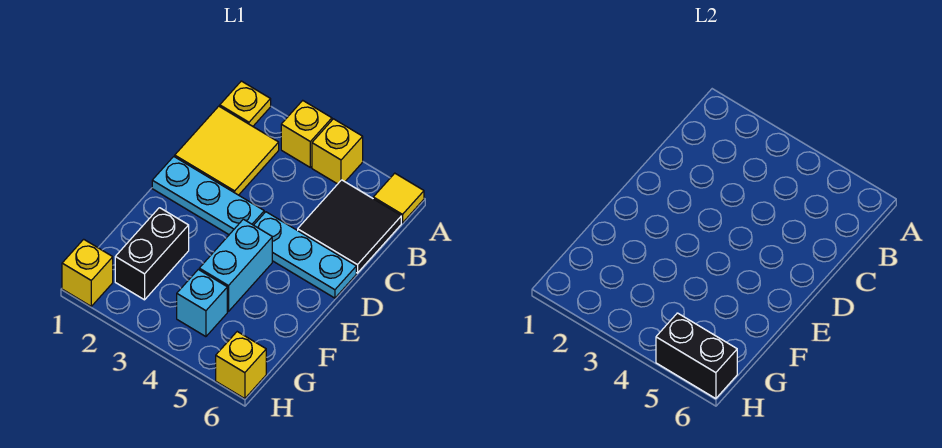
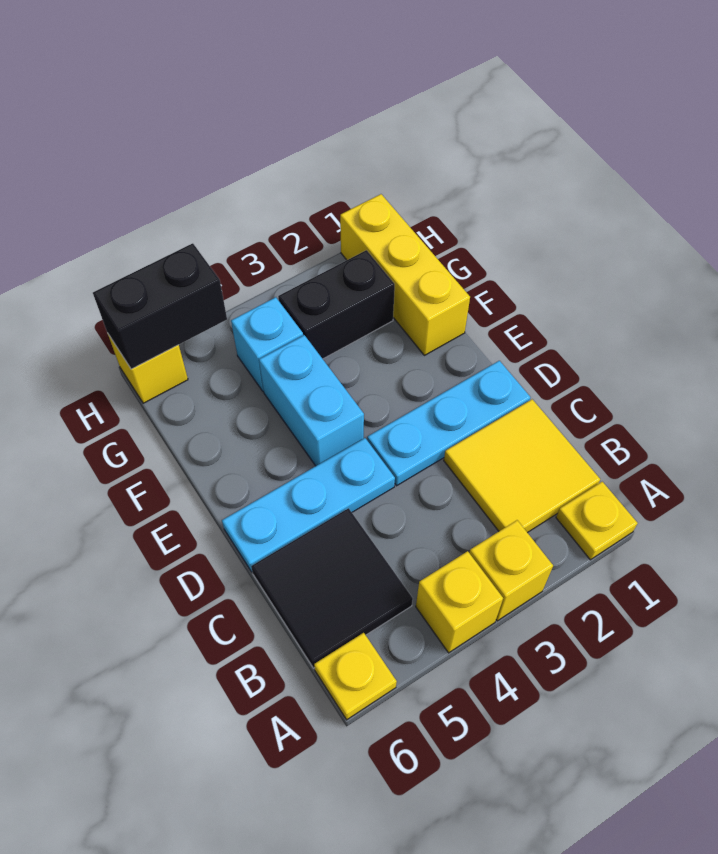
yellow 1x1 tile [373,173,424,223] -> yellow 1x1 plate [314,633,397,720]
black 1x2 brick [115,208,189,300] -> black 1x2 brick turned to [278,250,395,359]
yellow 1x1 brick [62,239,113,306] -> yellow 1x3 brick [340,194,470,355]

